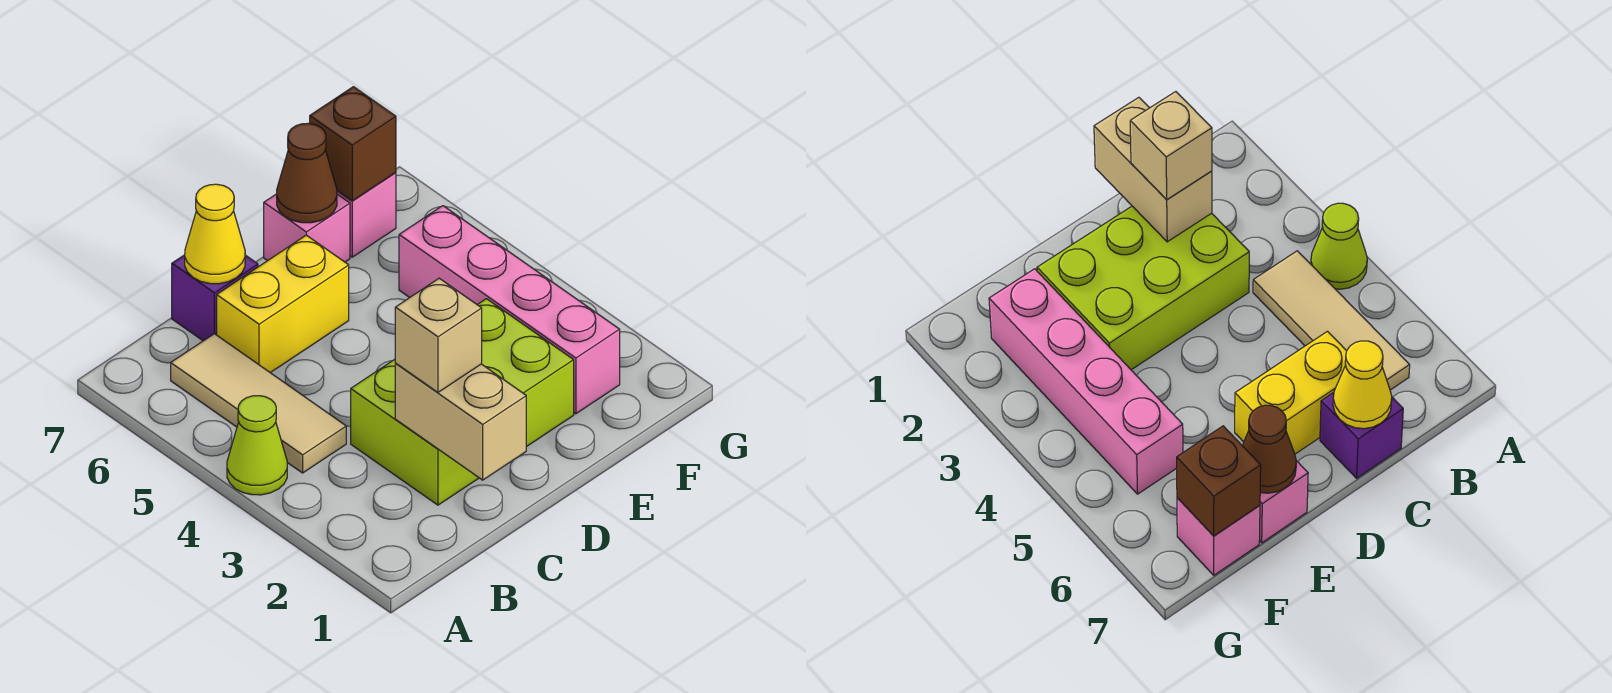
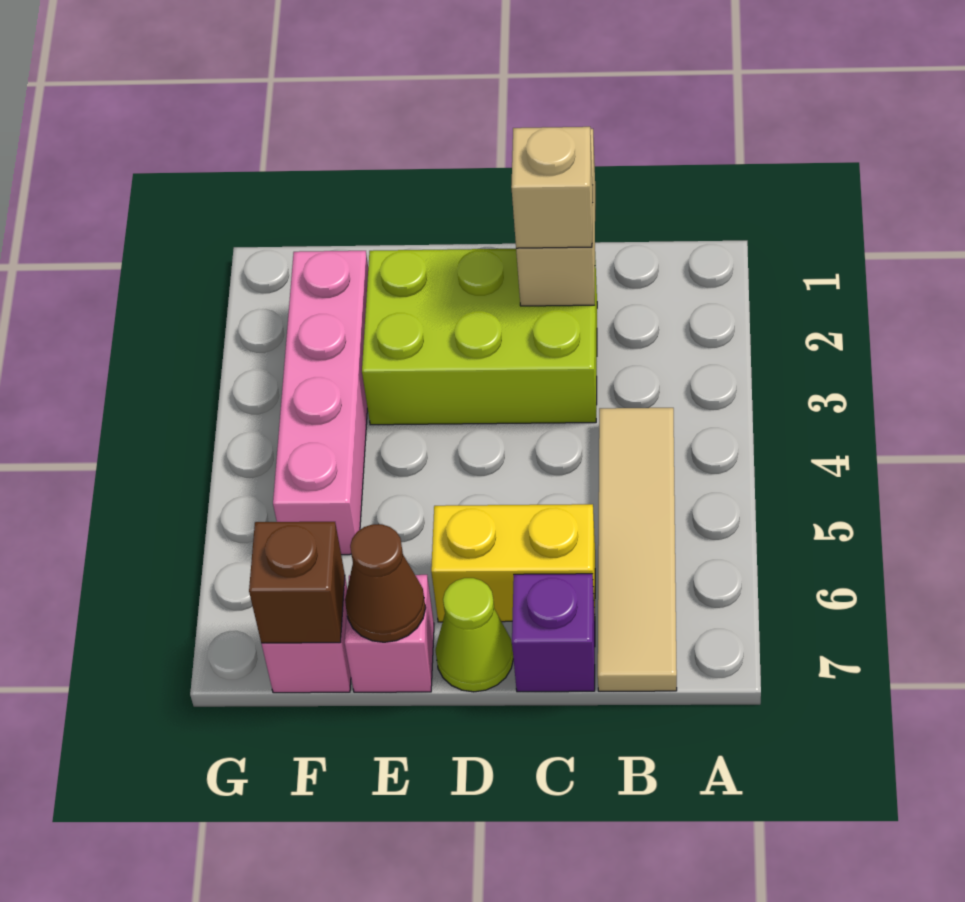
lime 1x1 cone [227,396,287,495] -> lime 1x1 cone moved to [435,578,513,692]
tan 1x3 tile [171,334,346,473] -> tan 1x4 tile [598,408,677,691]
yellow 1x1 cone [185,184,245,284] -> none

